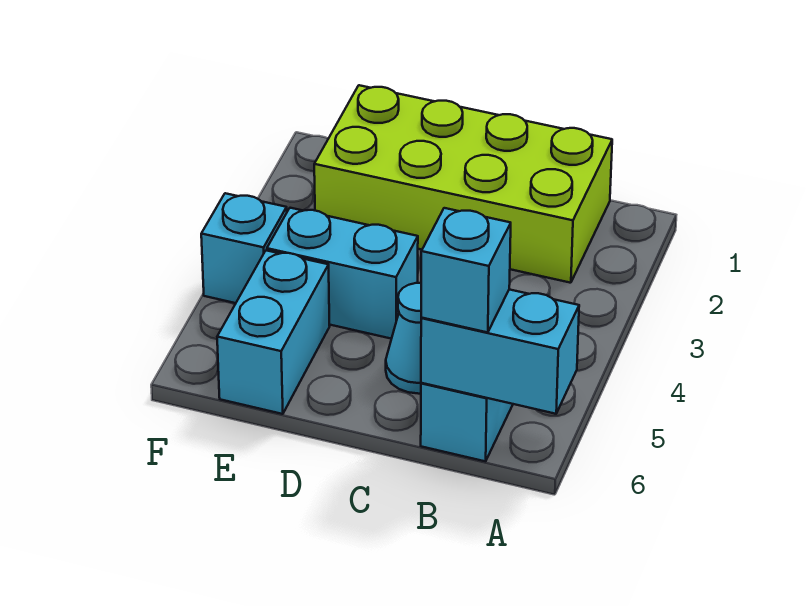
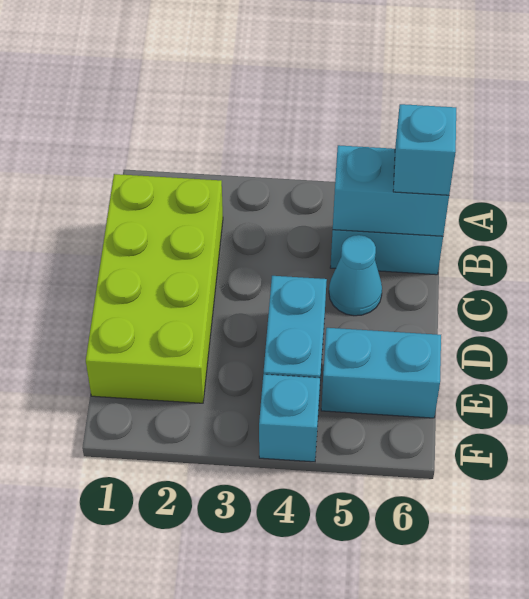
cyan 1x2 brick [421,290,579,414] -> cyan 1x2 brick turned to [333,145,449,236]

